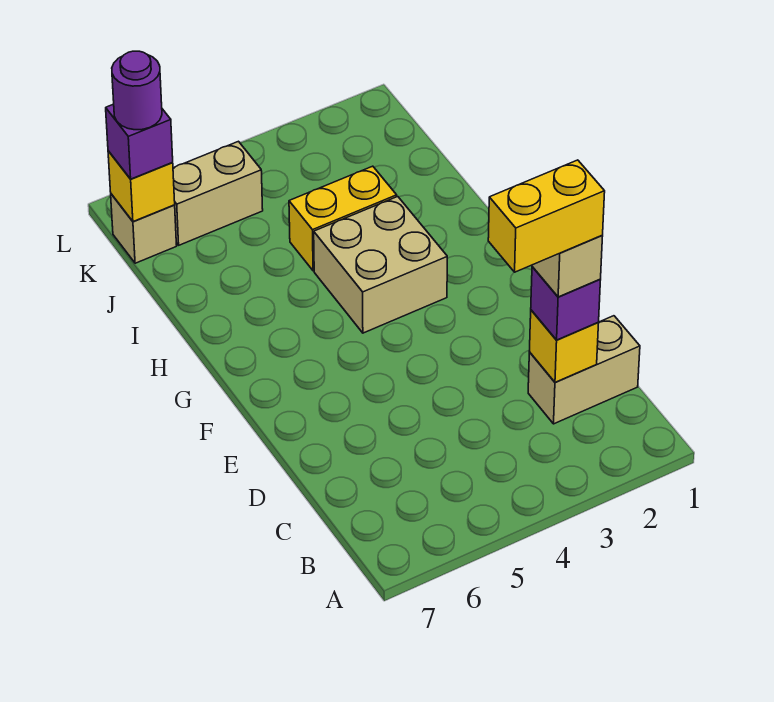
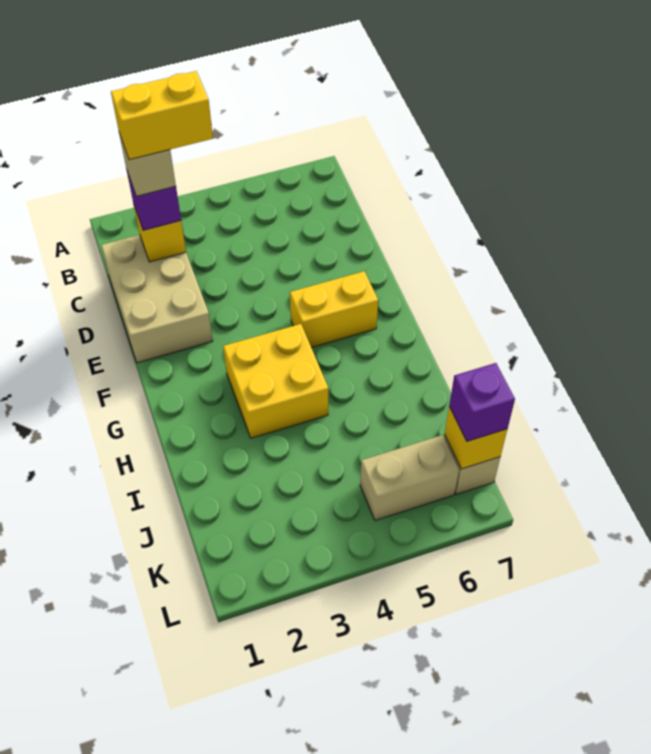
tan 1x2 brick [528,316,640,424] -> tan 2x3 brick [101,235,213,363]
tan 2x2 brick [314,197,447,333] -> yellow 2x2 brick [223,324,328,438]
yellow 1x2 brick [289,166,397,271] -> yellow 1x2 brick moved to [290,271,378,348]
purple 1x1 round brick [112,51,162,130] -> none

